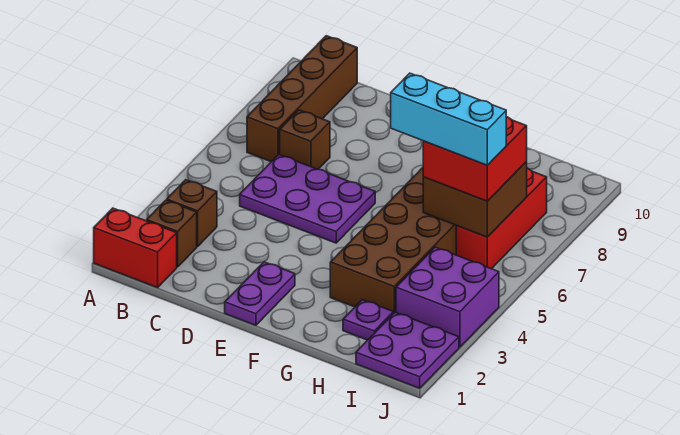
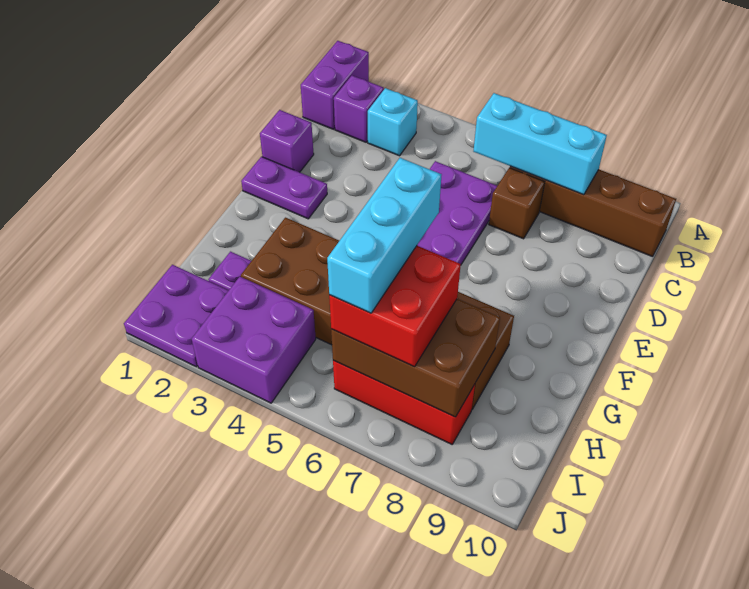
red 1x2 brick [94,208,177,288] -> purple 1x2 brick [301,41,369,129]
brown 1x1 brick [147,200,197,267] -> purple 1x1 brick [334,76,384,142]
brown 1x1 brick [167,180,217,246] -> cyan 1x1 brick [368,88,418,156]
none -> cyan 1x3 brick [473,93,607,195]
none -> purple 1x1 brick [260,110,314,172]
brown 2x2 brick [423,162,527,237] -> brown 2x3 brick [331,299,500,417]

